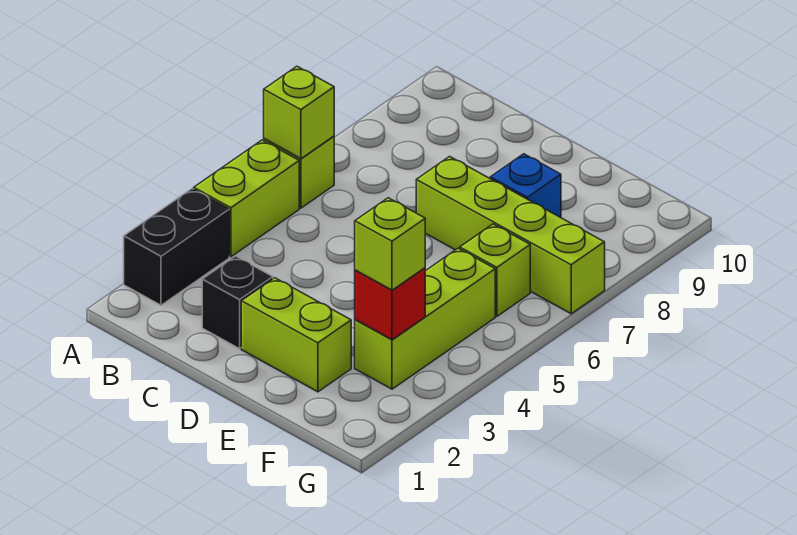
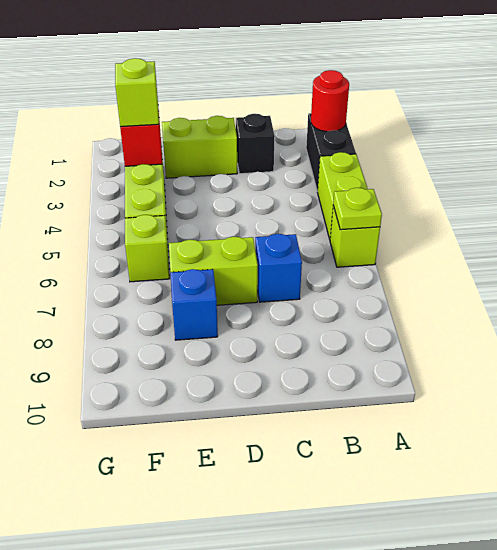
none -> red 1x1 round brick [311,70,349,132]
lime 1x1 brick [264,66,334,159] -> lime 1x1 plate [333,188,382,230]
none -> blue 1x1 brick [255,234,302,302]
lime 1x4 brick [416,156,605,314] -> lime 1x2 brick [169,237,258,305]

